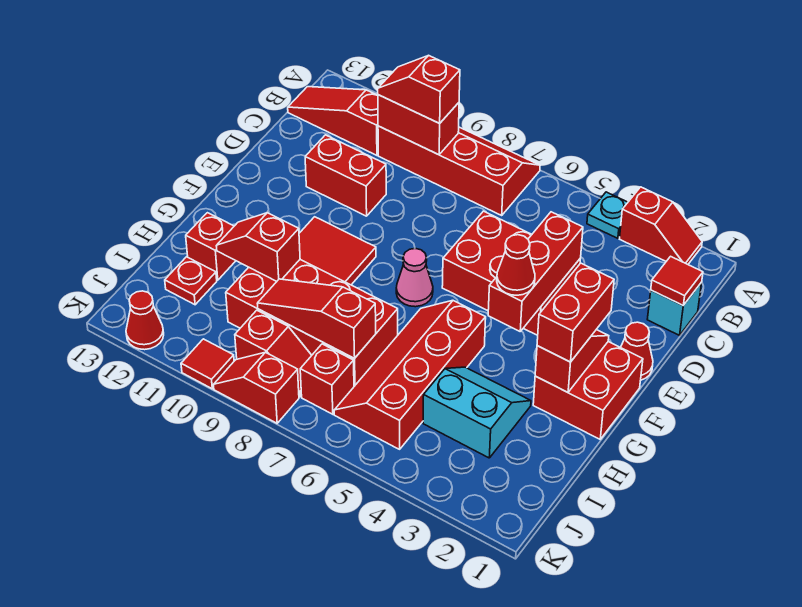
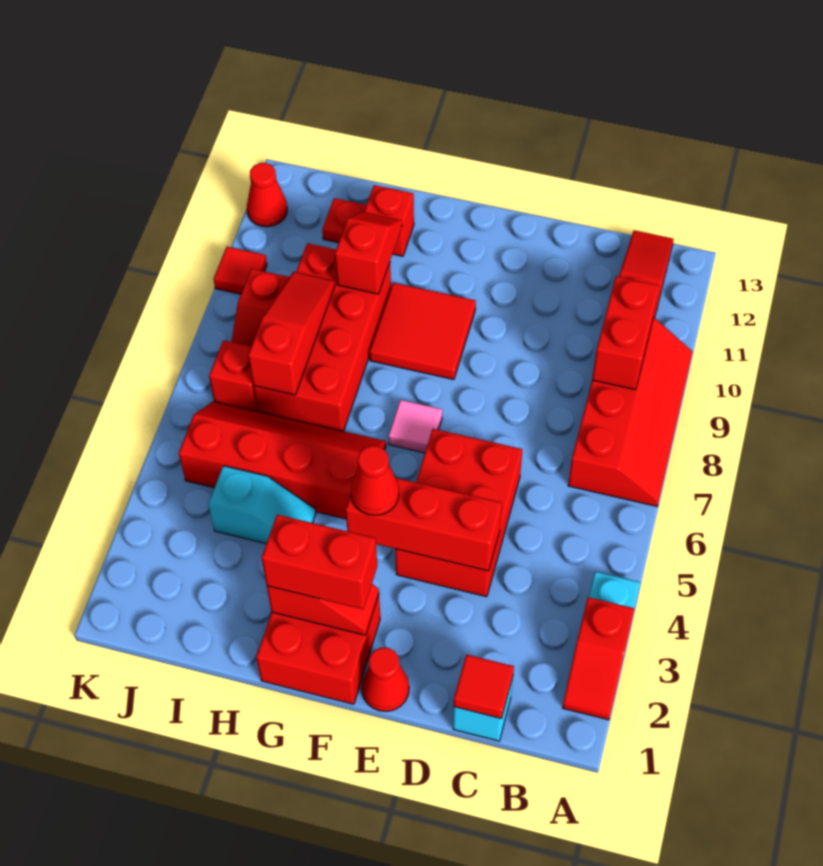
red 1x2 slope [378,55,460,123] -> none
red 1x2 brick [305,135,386,216] -> none
pink 1x1 cone [396,249,433,307] -> pink 1x1 tile [388,400,442,453]
cyan 2x2 slope [423,367,531,458] -> cyan 1x2 slope [209,466,316,544]
red 1x2 slope [214,352,299,423] -> none

